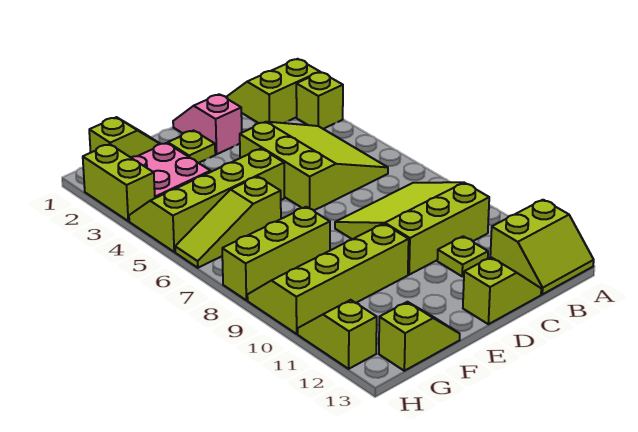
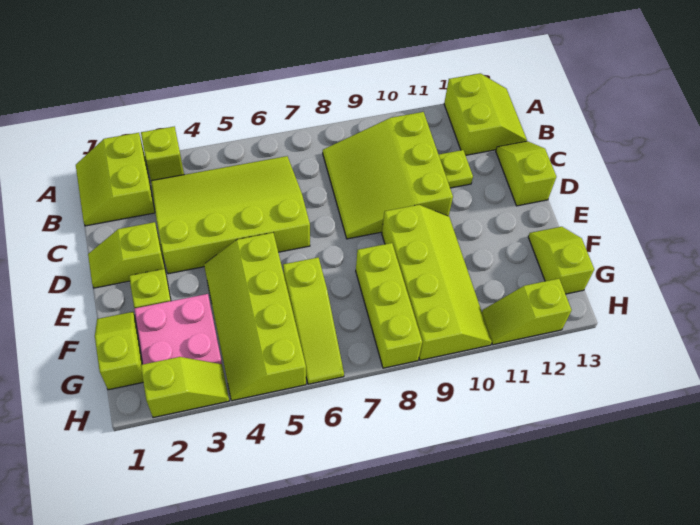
lime 3x3 slope [240,122,388,210] -> lime 3x4 slope [151,156,310,274]
pink 1x2 slope [173,94,242,154] -> lime 1x2 slope [88,222,165,288]
lime 2x4 slope [247,224,409,334] -> lime 2x4 slope turned to [382,205,492,360]
lime 1x2 brick [83,144,155,221] -> lime 1x2 slope [141,357,229,418]

